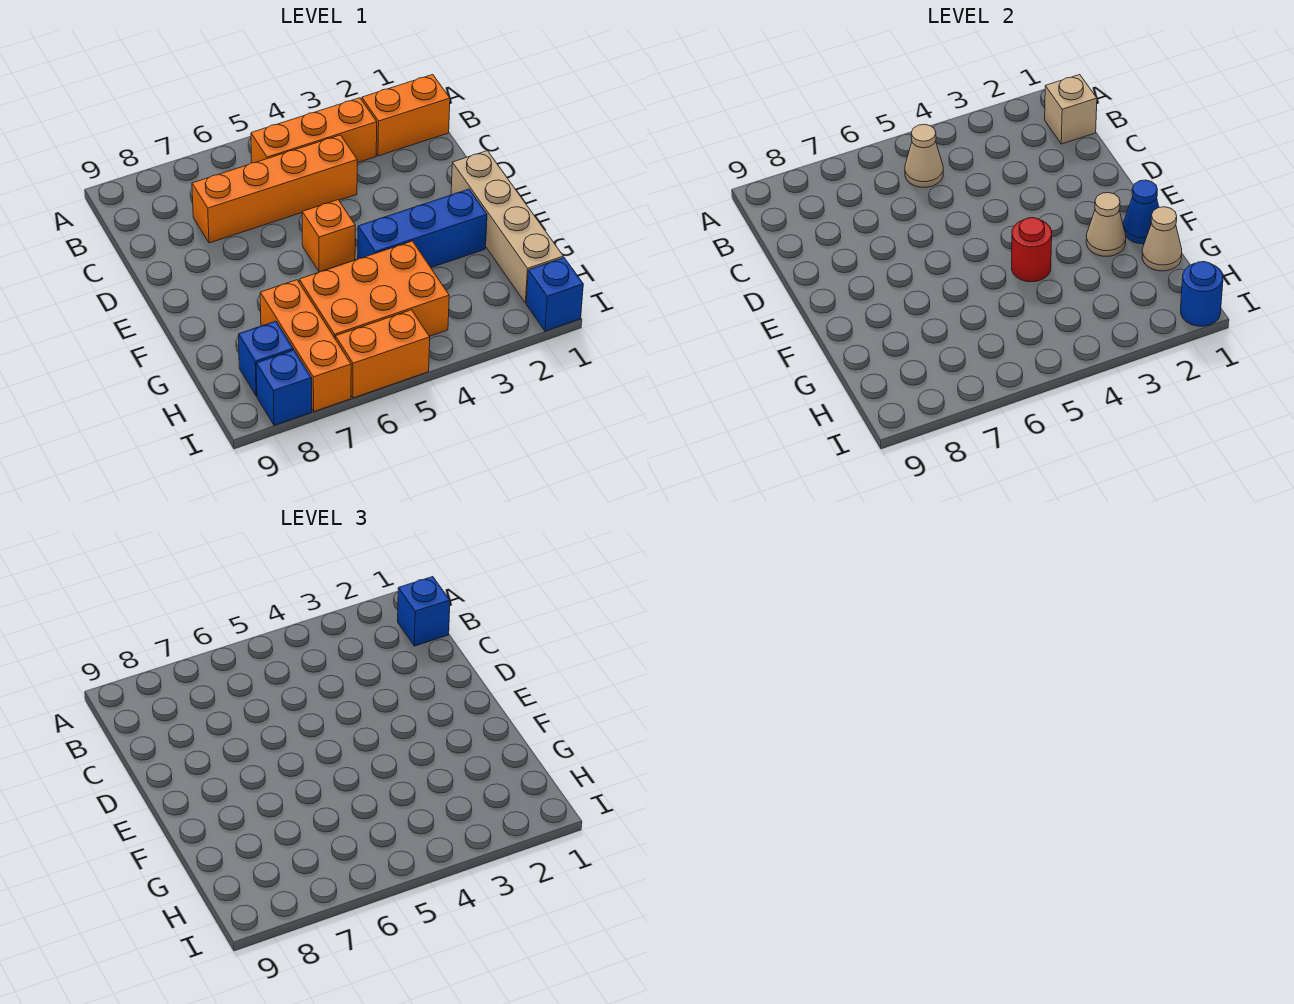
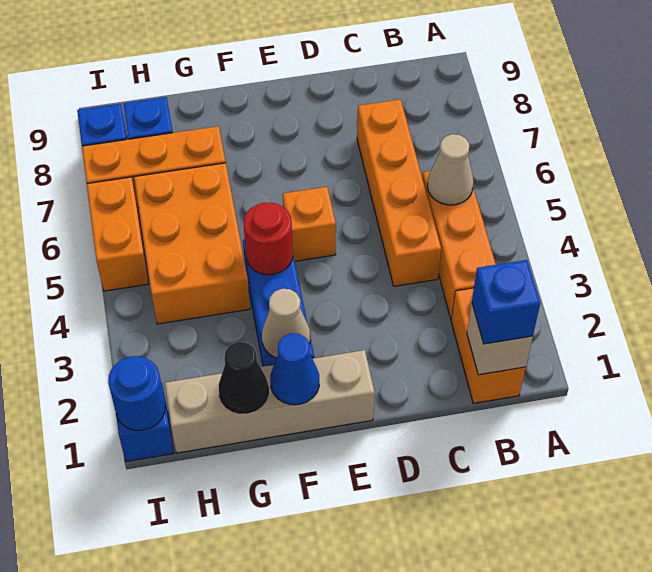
tan 1x1 cone [1142,207,1182,271] -> black 1x1 cone [219,342,268,413]

